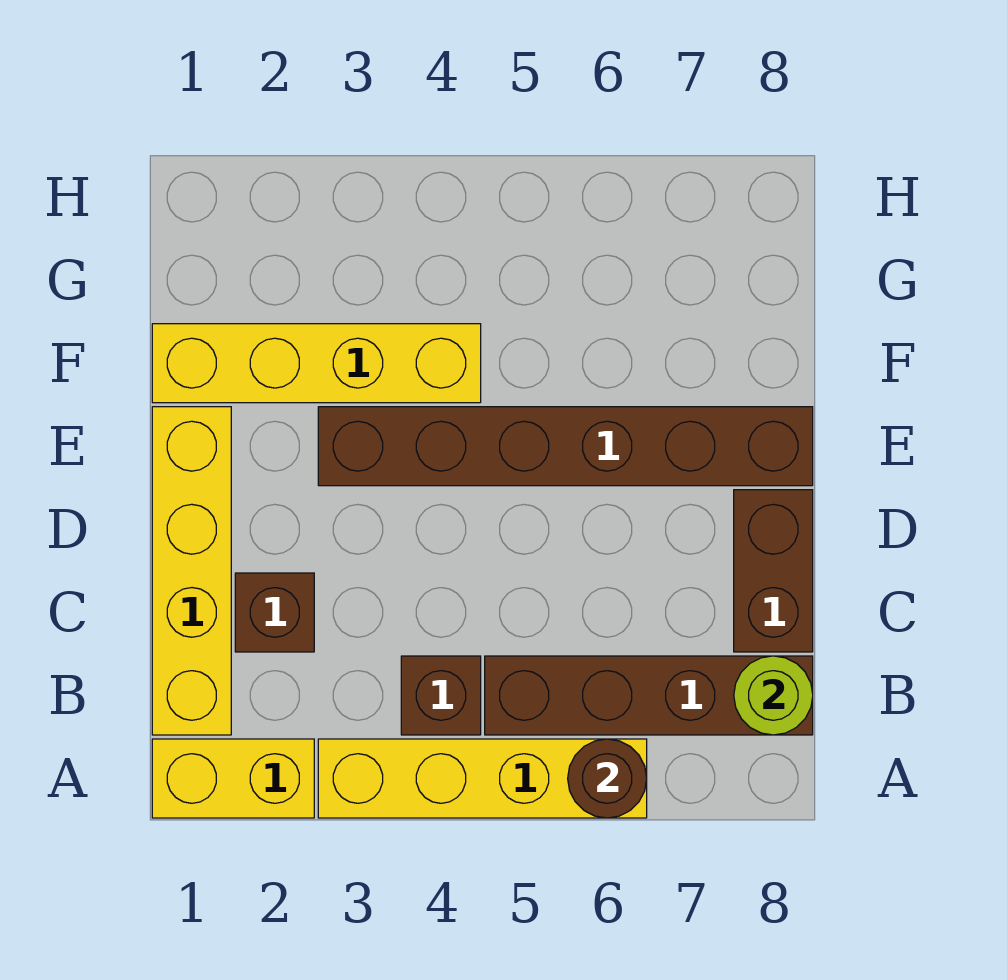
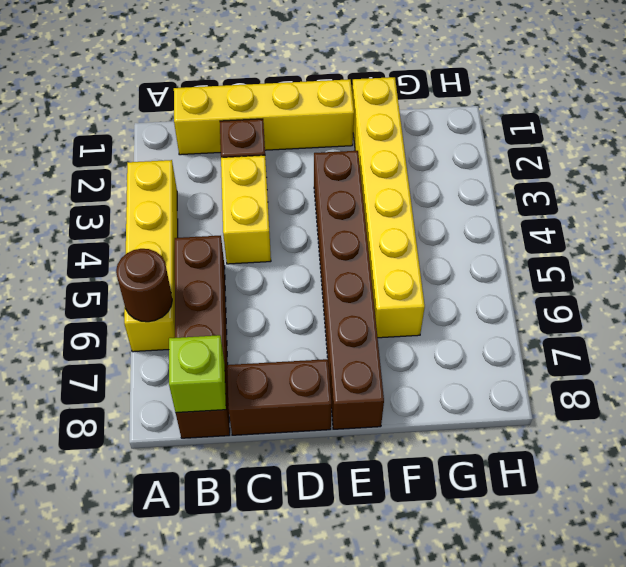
yellow 1x2 brick [152,739,314,818] -> yellow 1x2 brick moved to [221,155,271,264]
brown 1x1 brick [401,656,481,735] -> none
lime 1x1 round brick [734,656,813,735] -> lime 1x1 brick [169,335,226,413]
yellow 1x4 brick [152,324,481,403] -> yellow 1x6 brick [352,77,425,338]

